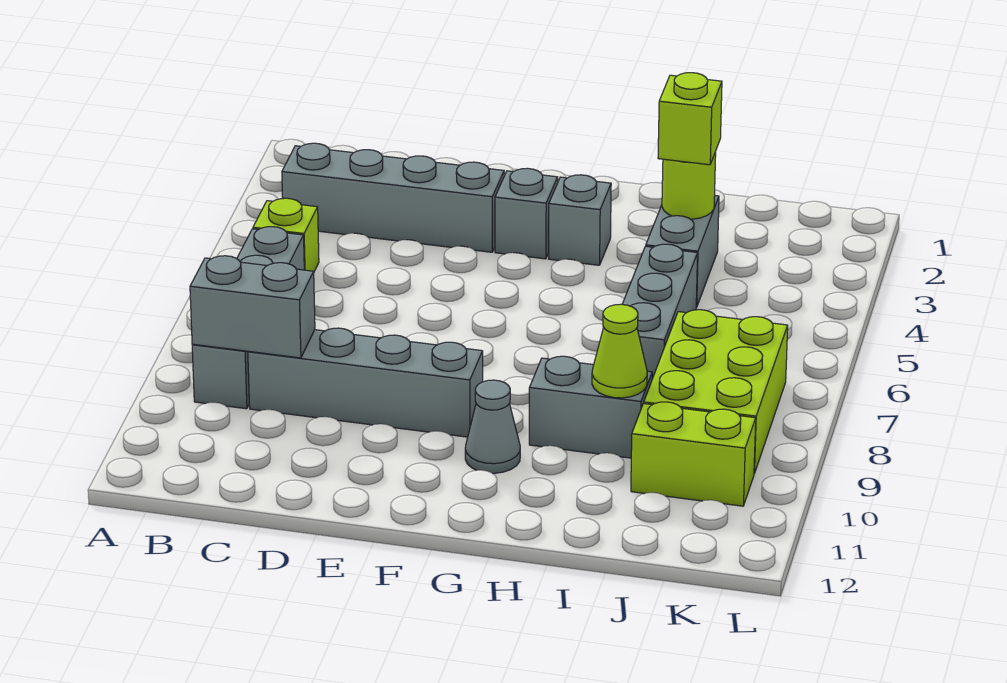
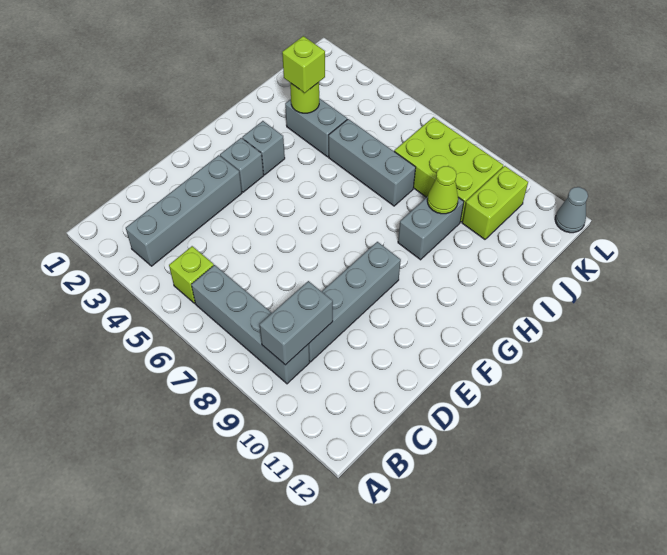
grey 1x1 cone [465,380,520,473] -> grey 1x1 cone moved to [555,187,588,233]

